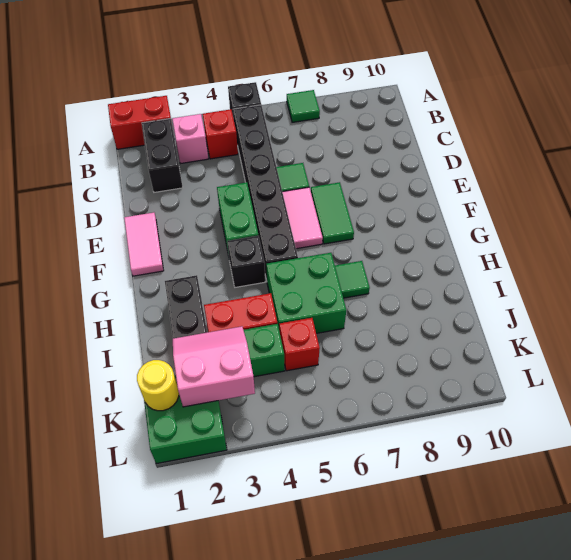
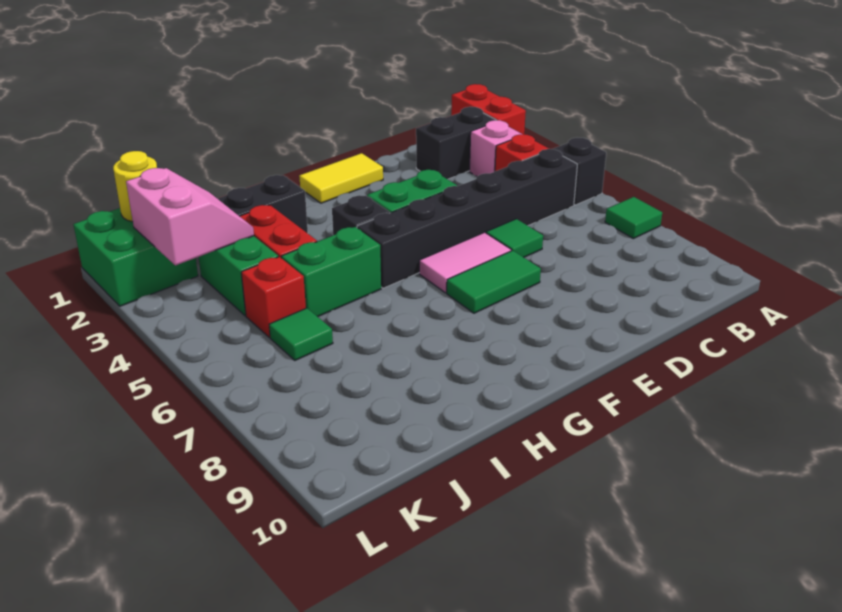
pink 1x2 tile [124,213,164,276] -> yellow 1x2 tile [299,153,383,203]
green 2x2 brick [266,253,346,333] -> green 1x2 brick [281,227,381,317]
green 1x1 tile [335,261,370,298] -> green 1x1 tile moved to [269,308,333,360]

